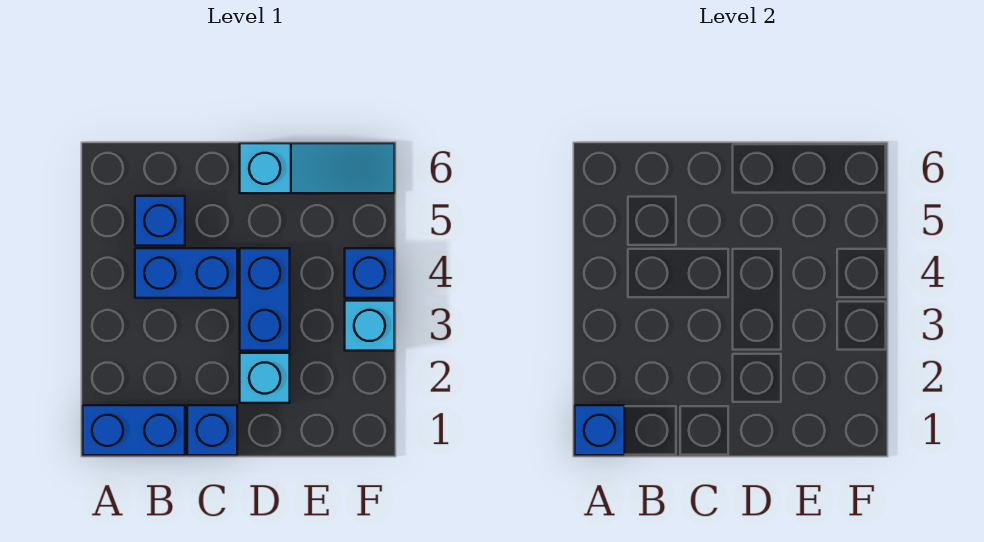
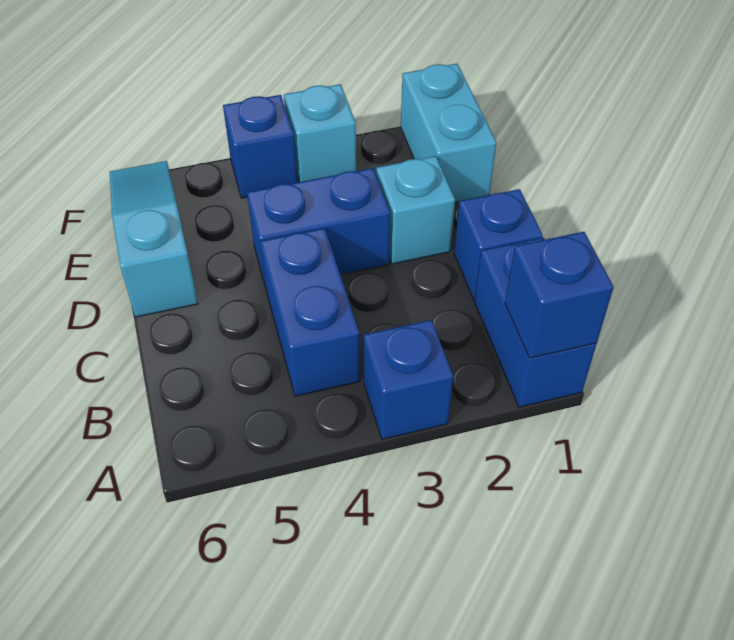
blue 1x1 brick [135,196,185,246] -> blue 1x1 brick moved to [364,320,453,439]
none -> cyan 1x2 brick [401,64,497,202]

